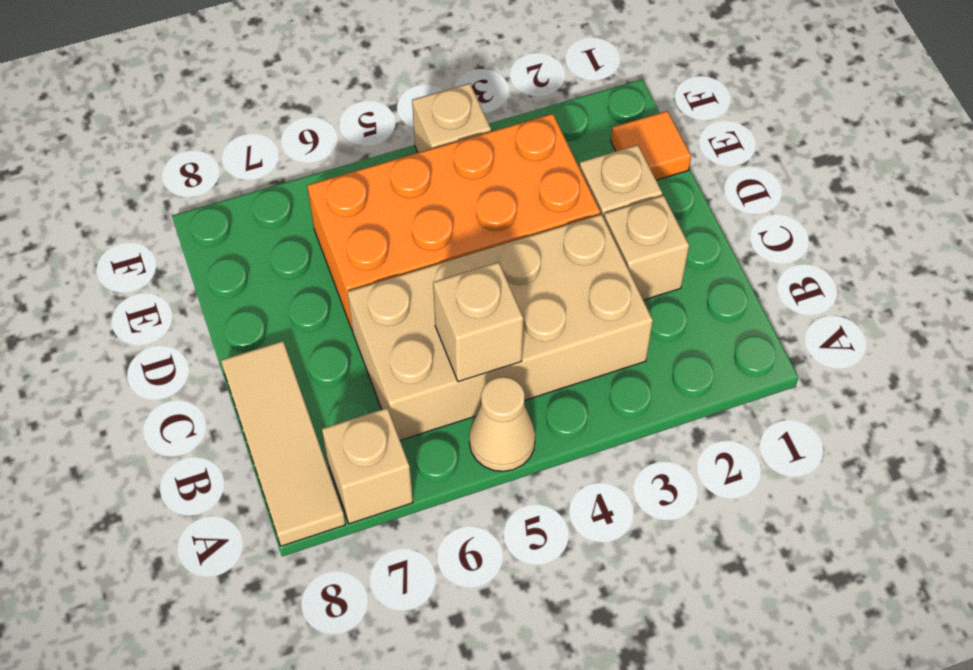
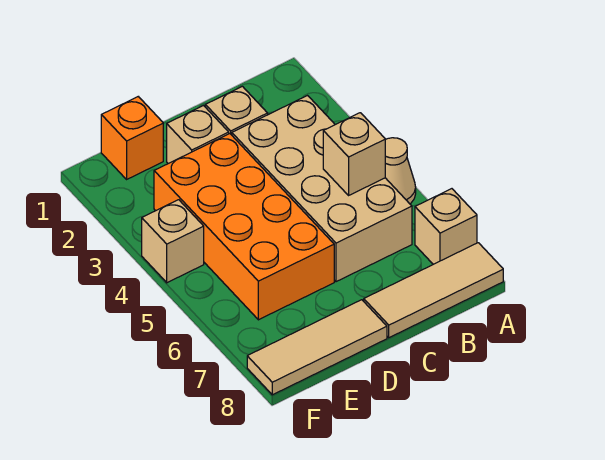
none -> tan 1x3 tile [247,300,387,395]
orange 1x1 tile [611,111,691,180] -> orange 1x1 brick [101,97,163,179]

